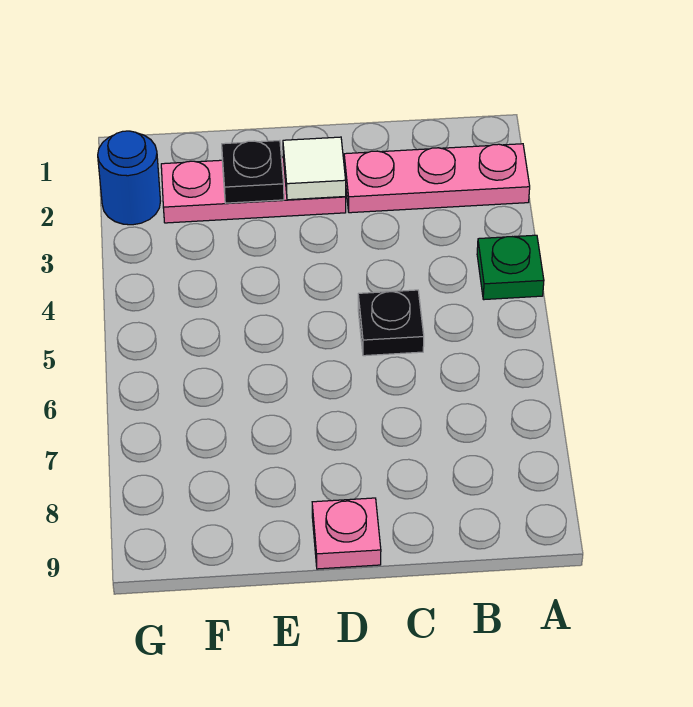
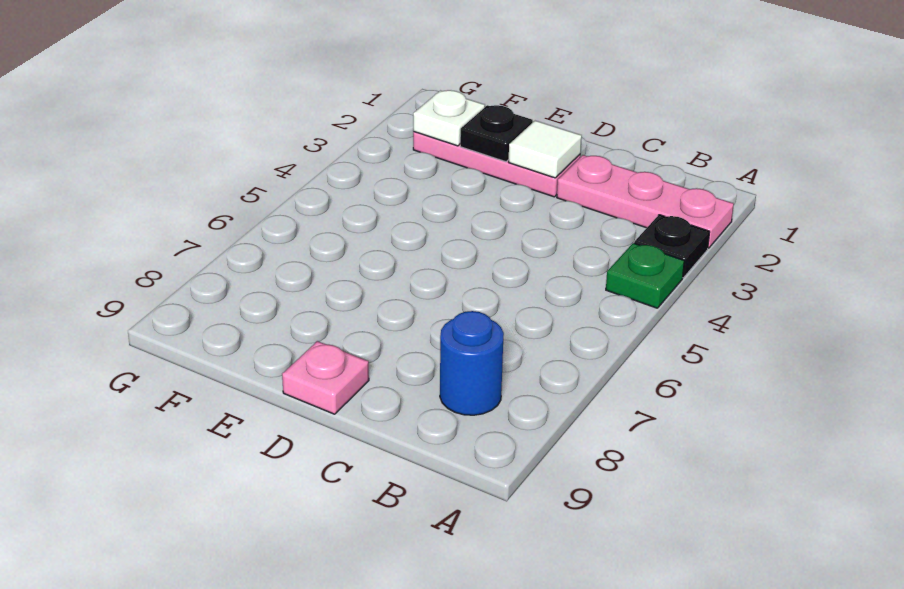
black 1x1 plate [358,290,424,356] -> black 1x1 plate moved to [634,215,710,278]
none -> white 1x1 plate [413,90,485,146]
blue 1x1 round brick [98,131,160,225] -> blue 1x1 round brick moved to [440,311,504,415]

